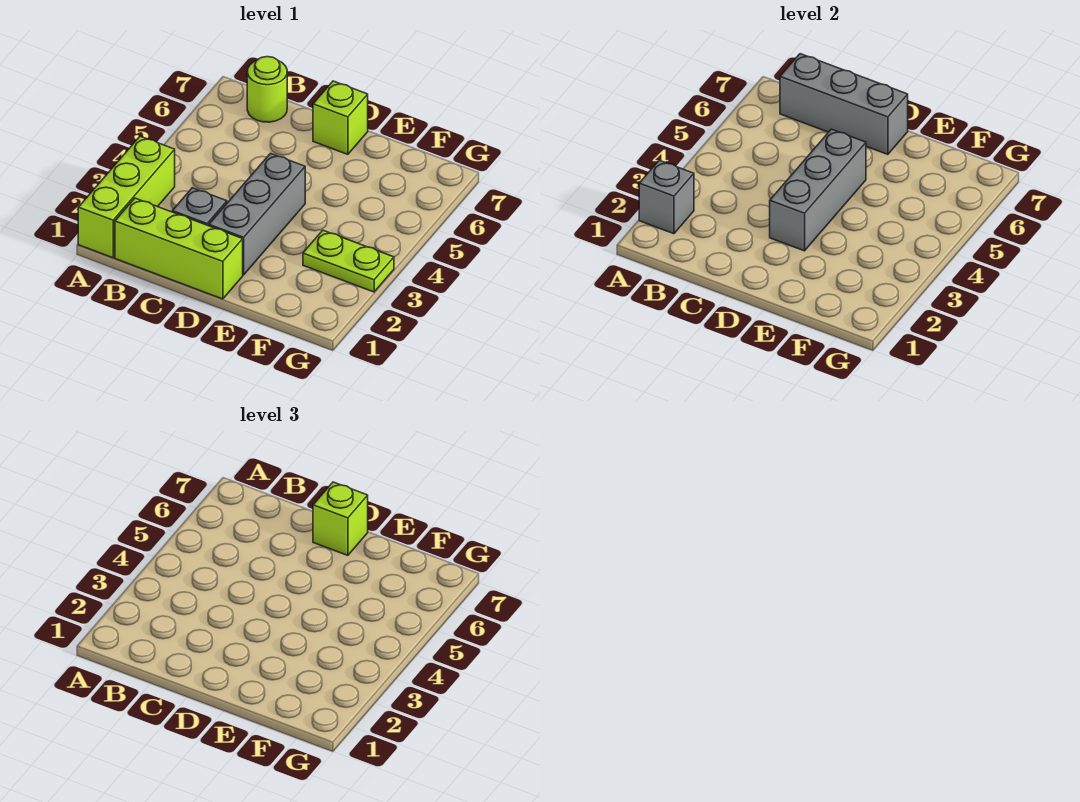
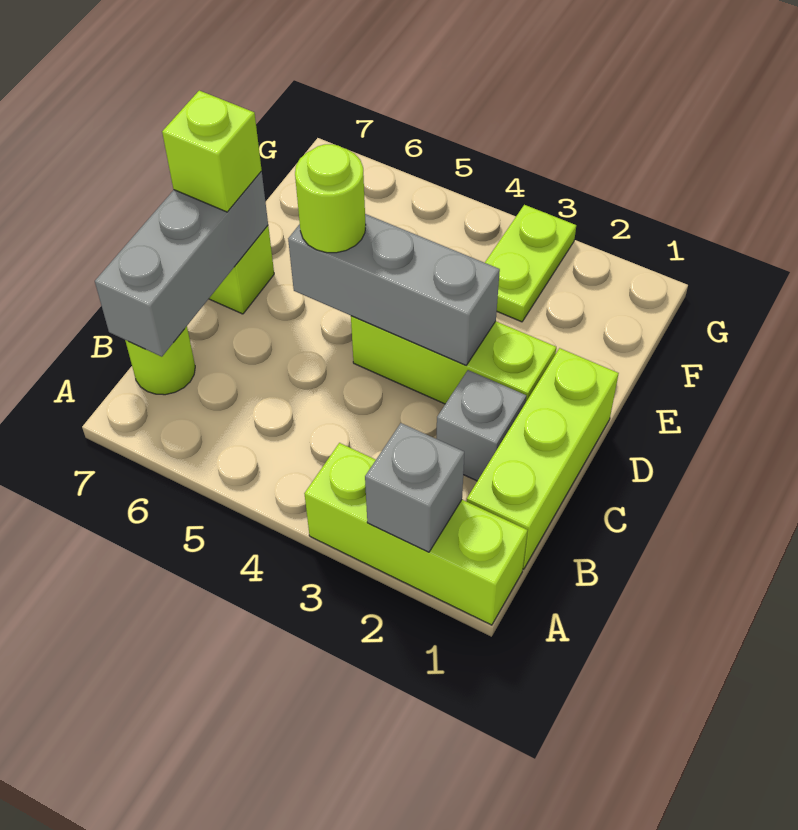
grey 1x3 brick [209,153,305,275] -> lime 1x3 brick [351,316,556,404]
none -> lime 1x1 round brick [295,144,366,253]

